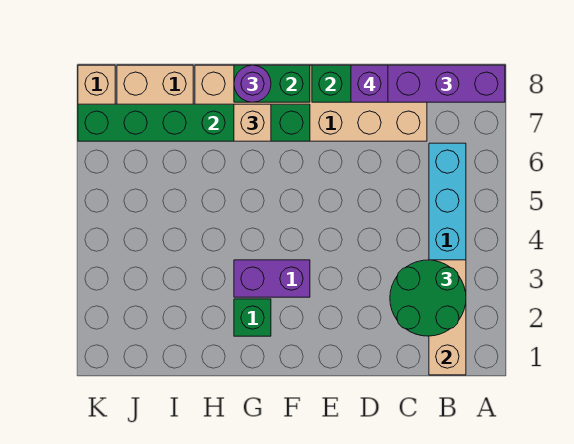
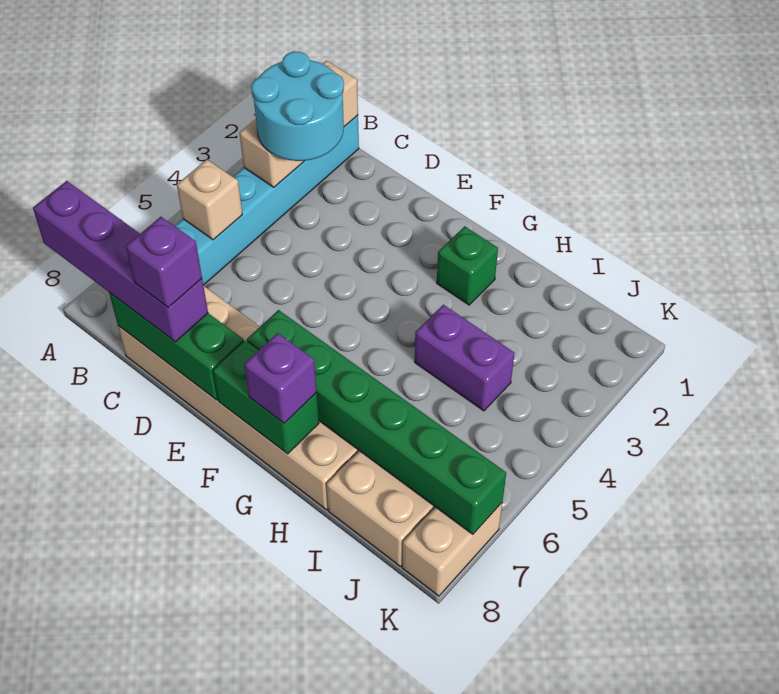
green 2x2 round brick [390,260,466,336] -> cyan 2x2 round brick [251,51,344,161]
purple 1x2 brick [234,260,310,297] -> purple 1x2 brick moved to [415,305,515,411]
tan 1x1 brick [234,104,271,141] -> tan 1x1 brick moved to [177,160,242,240]
purple 1x1 round brick [234,65,271,102] -> purple 1x1 brick [244,333,317,423]

